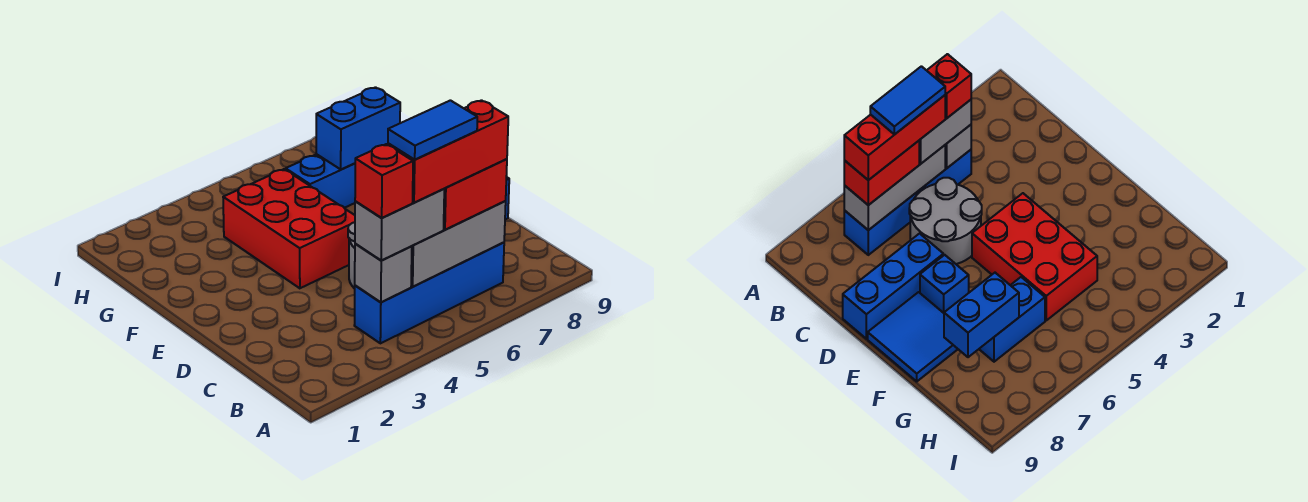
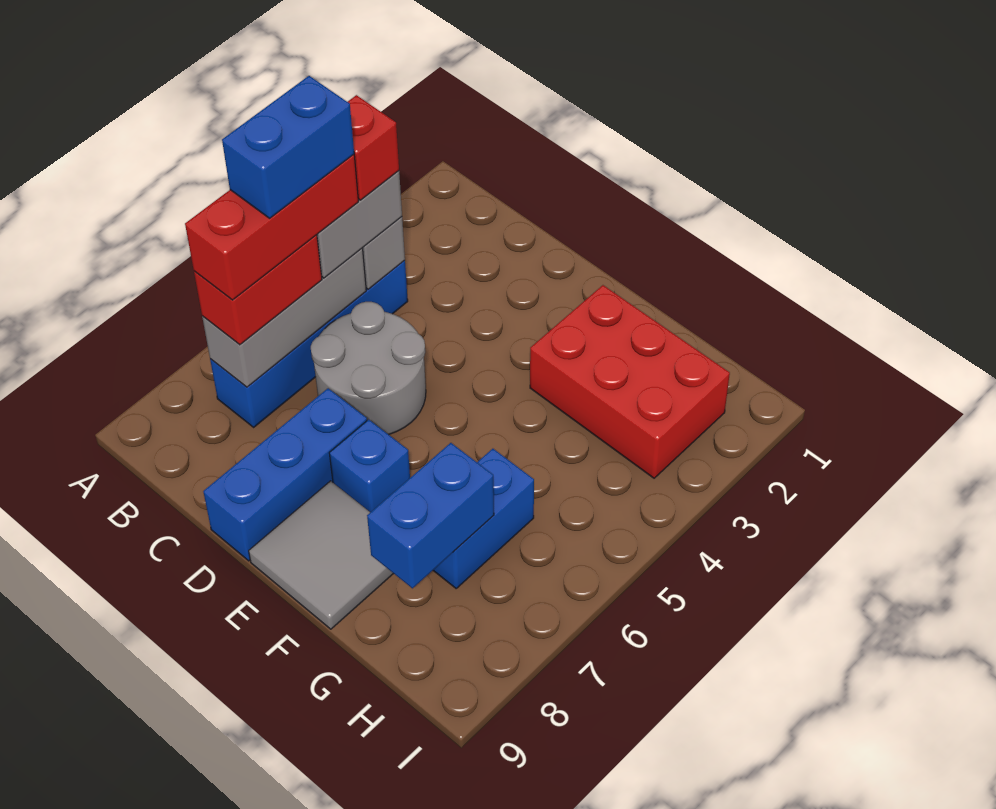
blue 1x2 tile [388,100,477,159] -> blue 1x2 brick [222,76,354,218]
red 2x3 brick [223,169,355,288] -> red 2x3 brick moved to [530,285,730,478]
blue 2x2 tile [868,292,958,381] -> grey 2x2 tile [249,481,394,629]

